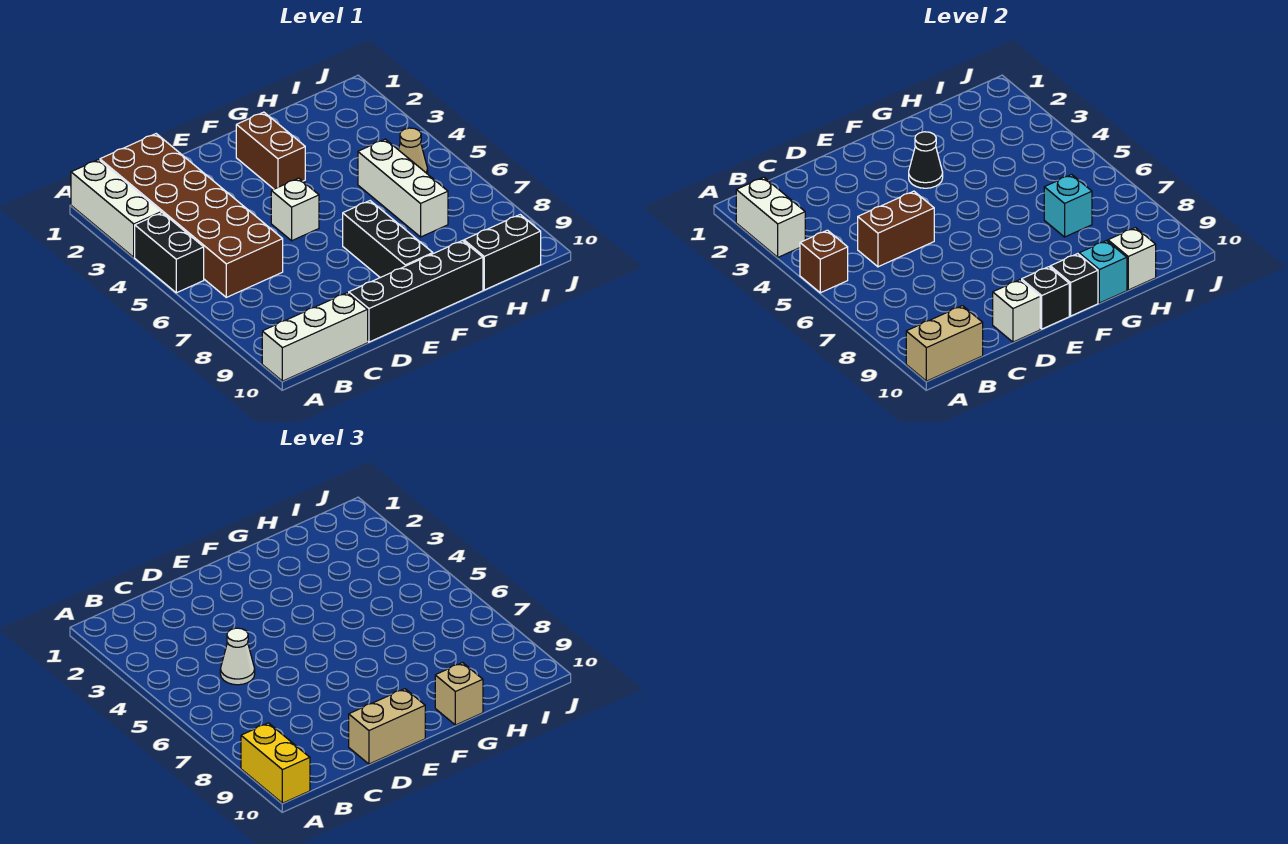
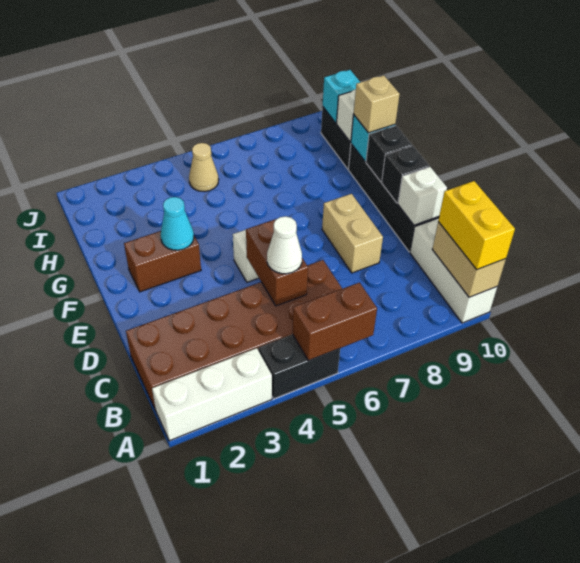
white 1x2 brick [736,177,805,257] -> none
brown 1x1 brick [800,230,848,293] -> brown 1x2 brick [292,283,377,361]
yellow 1x2 brick [241,723,310,803] -> yellow 1x2 brick turned to [438,181,515,270]
tan 1x2 brick [349,689,425,764] -> tan 1x2 brick moved to [322,194,383,273]
black 1x1 cone [909,132,943,188] -> cyan 1x1 cone [161,197,194,250]
black 1x3 brick [343,201,433,278] -> none
white 1x3 brick [358,139,448,237] -> none
cyan 1x1 brick [1044,174,1092,237] -> cyan 1x1 brick moved to [323,70,360,123]

